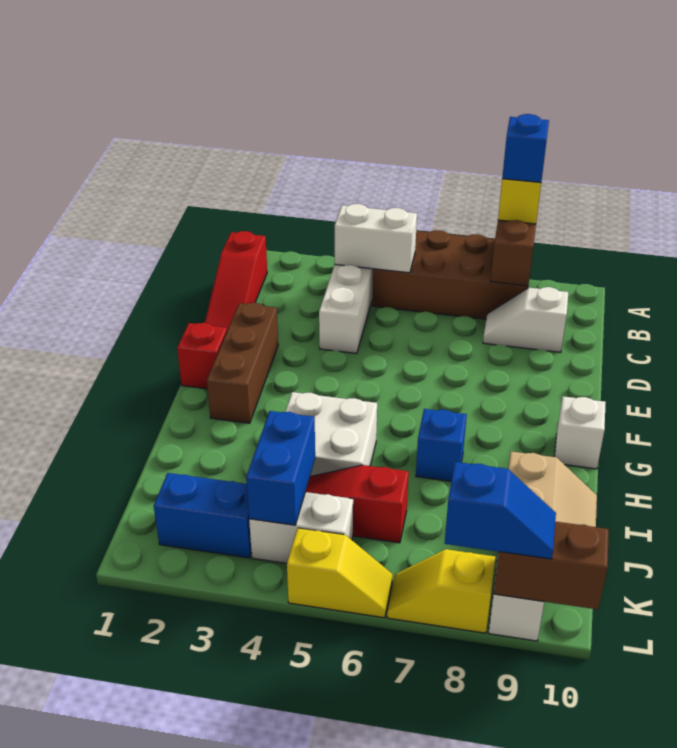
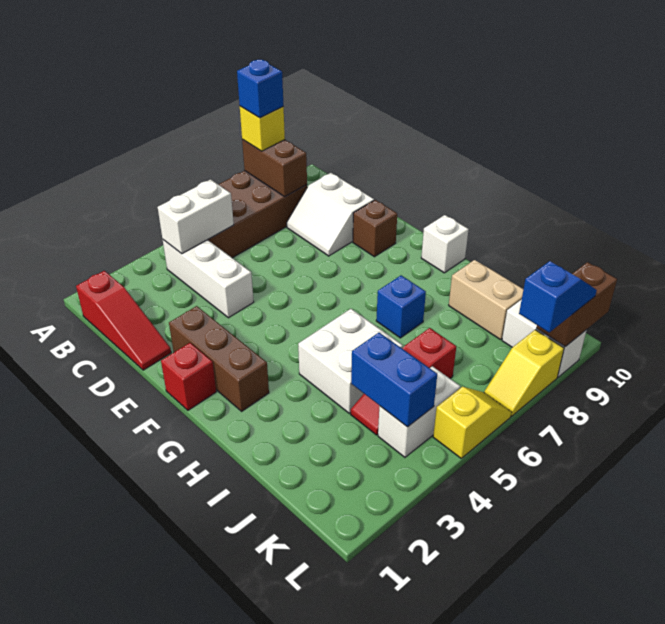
white 1x2 slope [483,287,568,352] -> white 2x2 slope [287,173,374,256]
none -> brown 1x1 brick [353,200,397,257]
blue 1x2 brick [154,473,252,558] -> none

